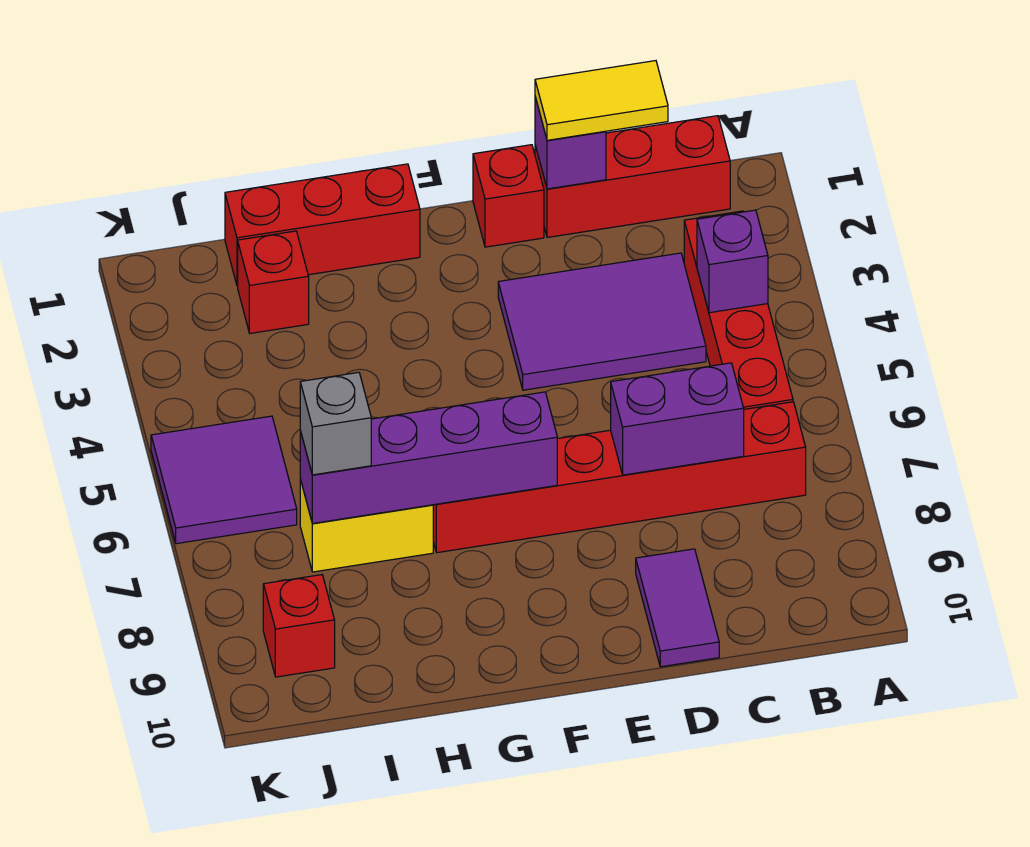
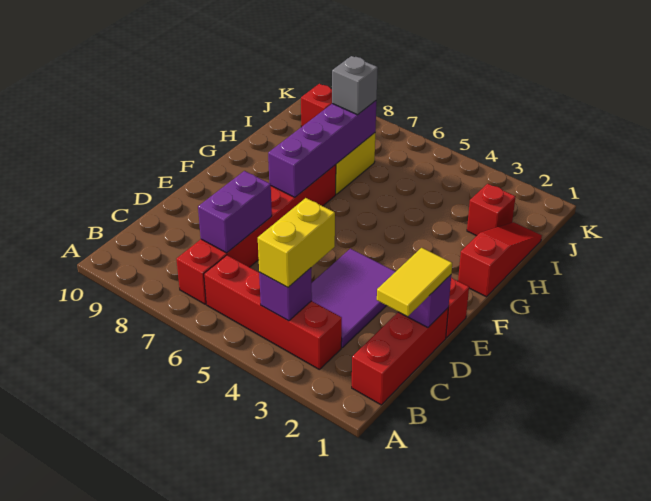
none -> yellow 1x2 brick [258,198,335,287]
purple 1x2 tile [636,549,719,667] -> none
red 1x3 brick [225,164,420,286] -> red 1x3 slope [458,222,542,297]
purple 2x2 tile [151,416,297,544] -> none

